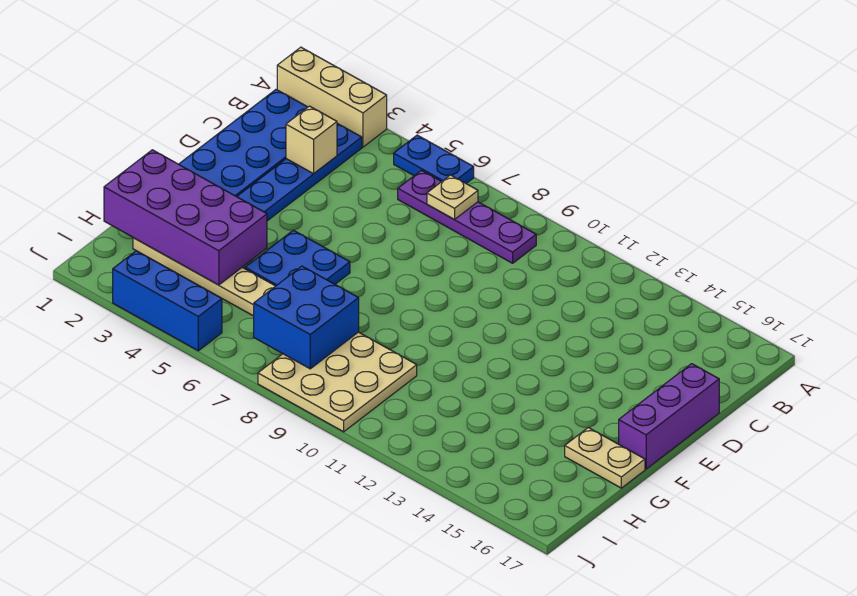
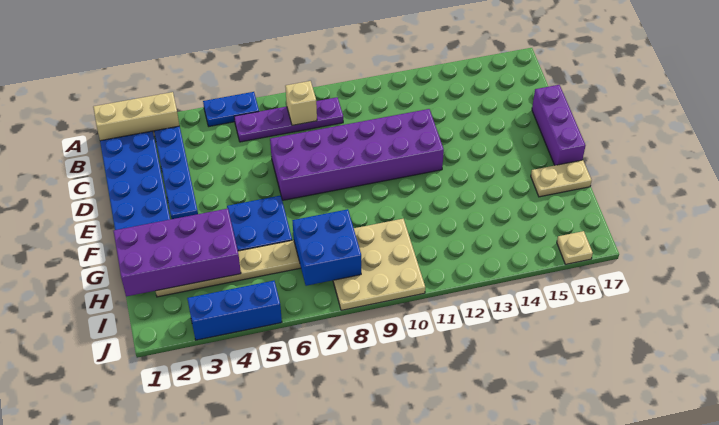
tan 1x1 plate [427,175,478,219] -> tan 1x1 plate moved to [557,231,593,264]
tan 1x1 brick [286,106,337,174] -> tan 1x1 brick moved to [285,81,317,125]
none -> purple 2x6 brick [270,109,444,200]

